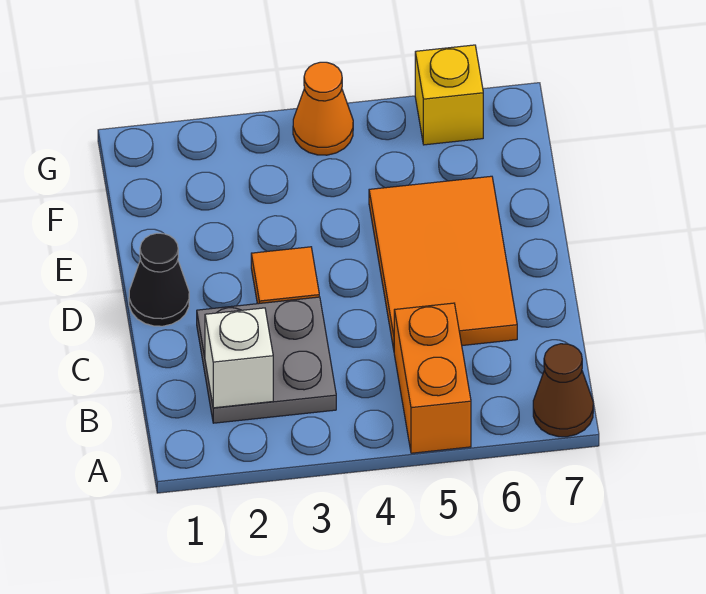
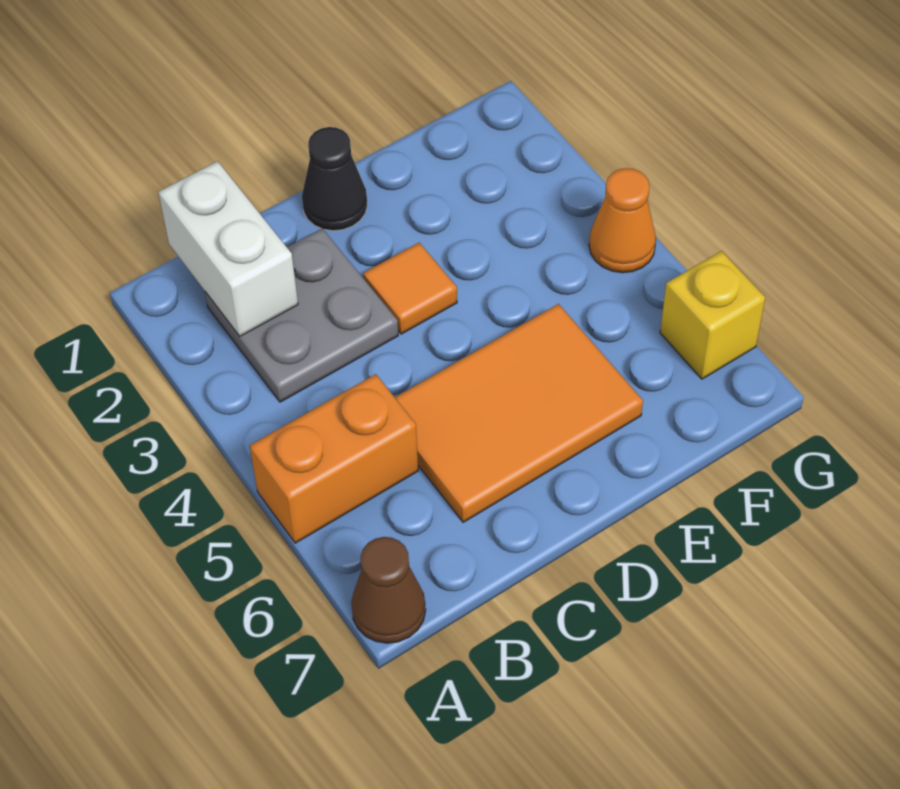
white 1x1 brick [205,308,273,408] -> white 1x2 brick [158,161,298,336]

